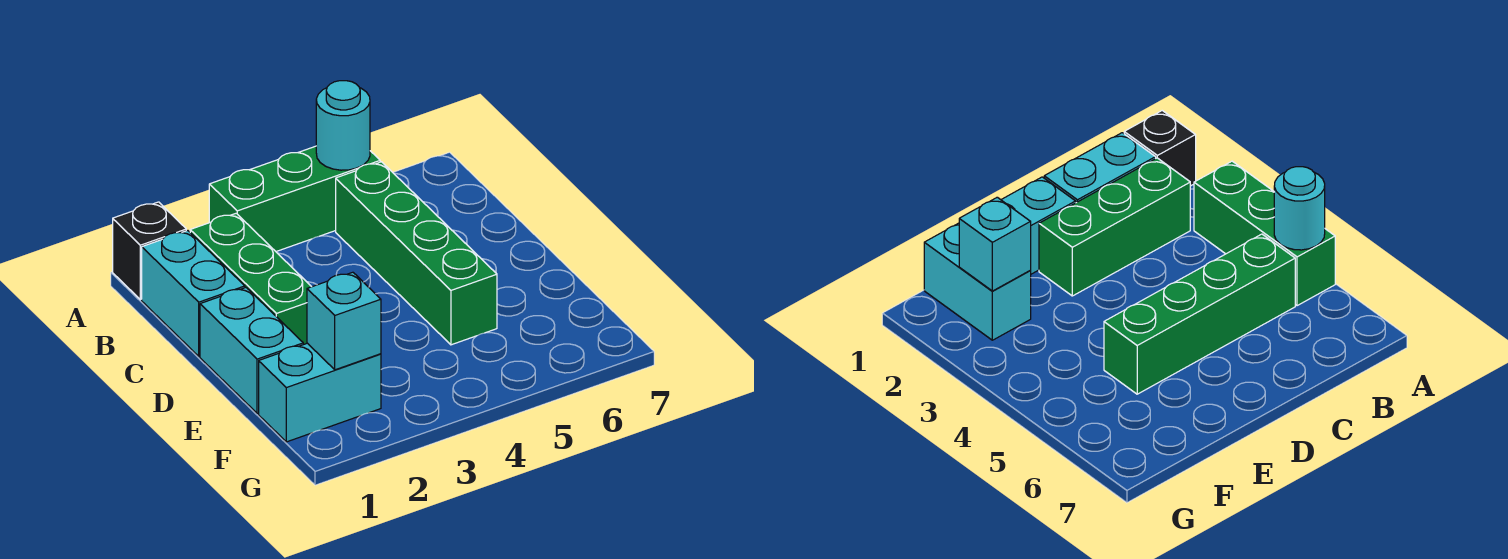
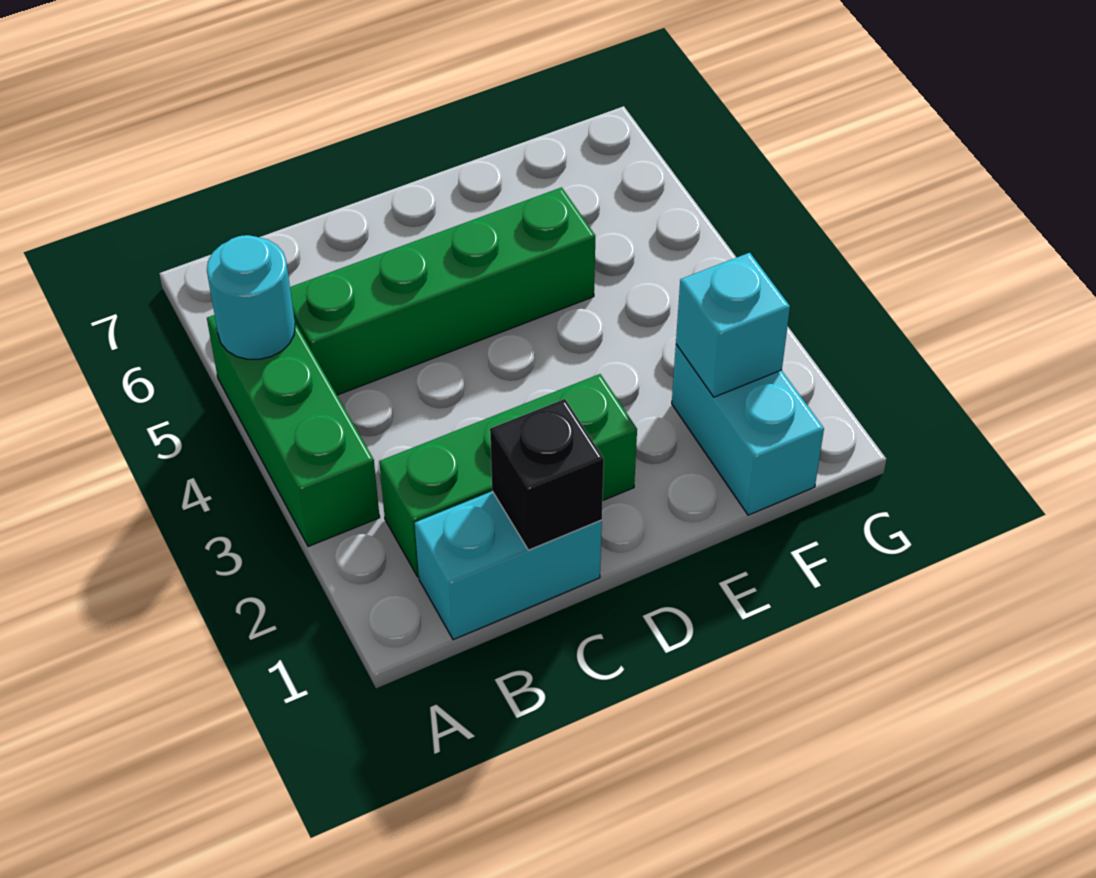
black 1x1 brick [113,202,186,300] -> black 1x1 brick moved to [490,399,604,550]
cyan 1x2 brick [200,288,303,413] -> none

